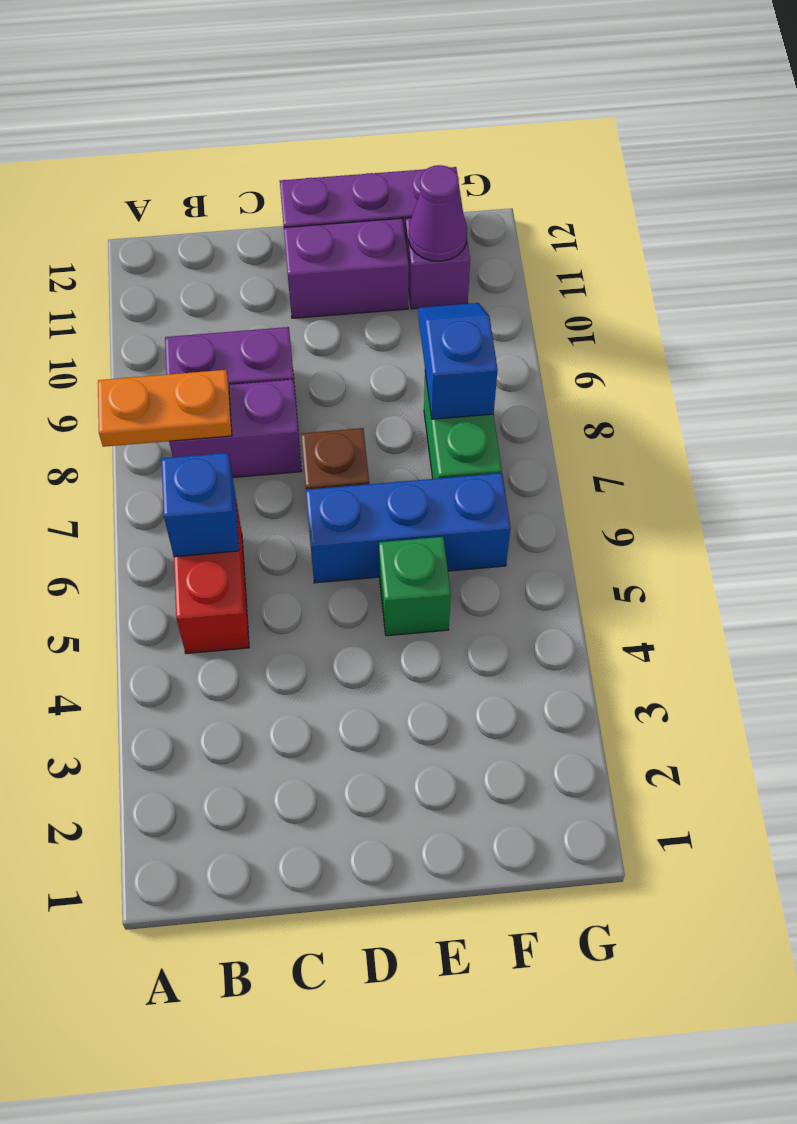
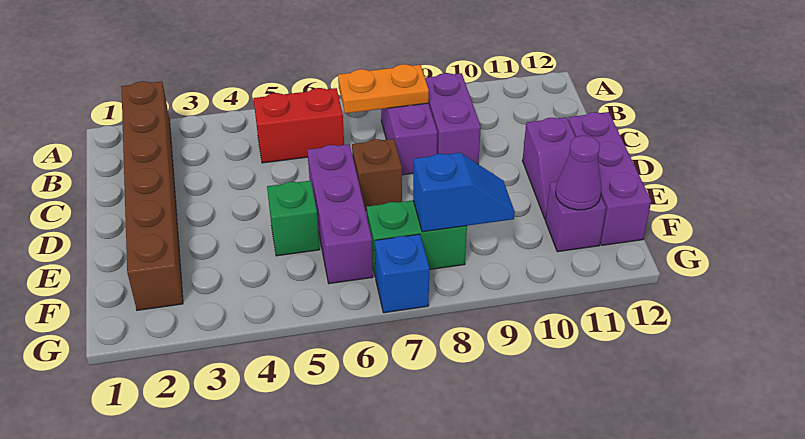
none -> brown 1x6 brick [121,81,183,310]
orange 1x2 plate [98,370,232,447] -> orange 1x2 plate turned to [338,64,429,113]
blue 1x1 brick [162,453,239,557] -> blue 1x1 brick moved to [375,234,429,313]
blue 1x3 brick [306,473,510,583] -> purple 1x3 brick [307,144,373,284]
purple 1x2 brick [284,218,409,318] -> purple 1x2 slope [522,117,575,219]

